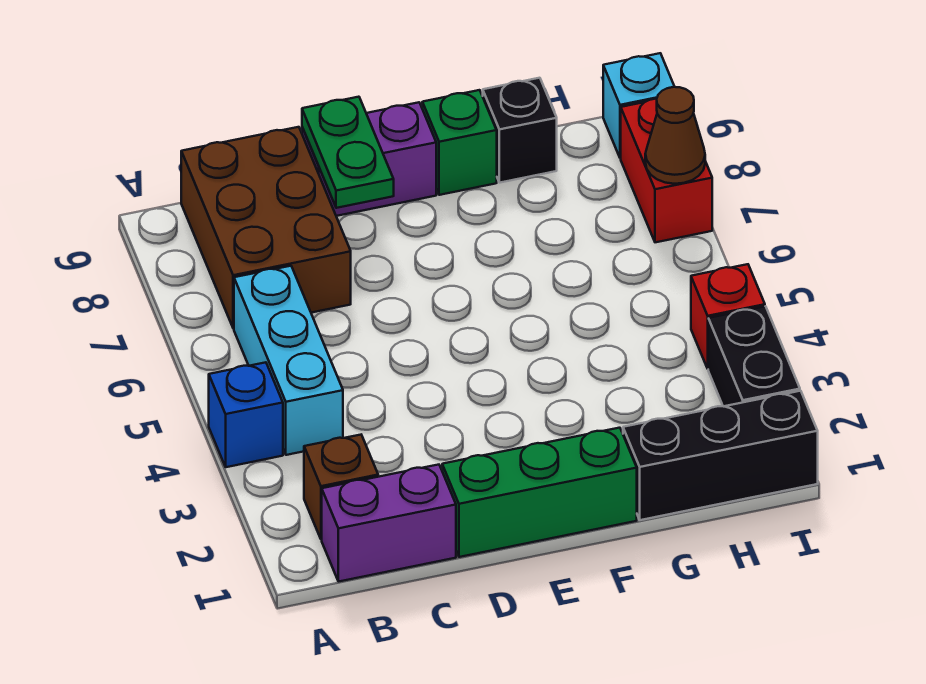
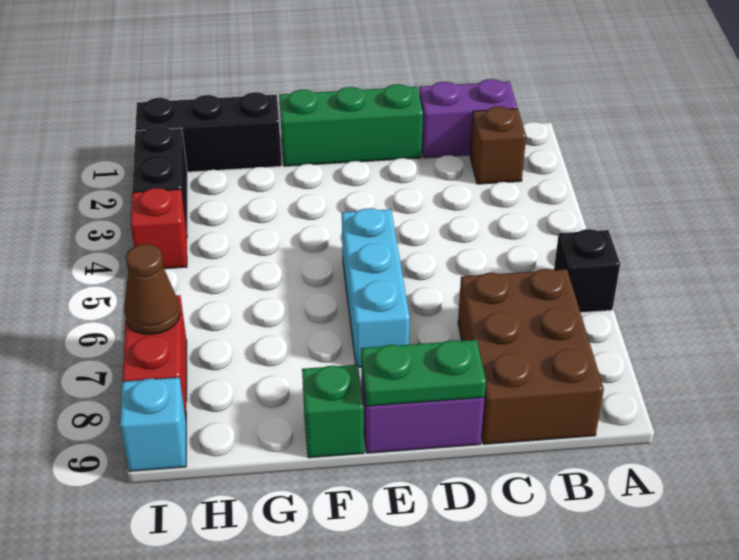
blue 1x1 brick [209,362,283,467] -> none
cyan 1x3 brick [234,266,343,455] -> cyan 1x3 brick moved to [342,208,410,367]
green 1x2 plate [302,97,394,208] -> green 1x2 plate turned to [361,340,486,406]
black 1x1 brick [483,78,557,183] -> black 1x1 brick moved to [554,229,620,313]

